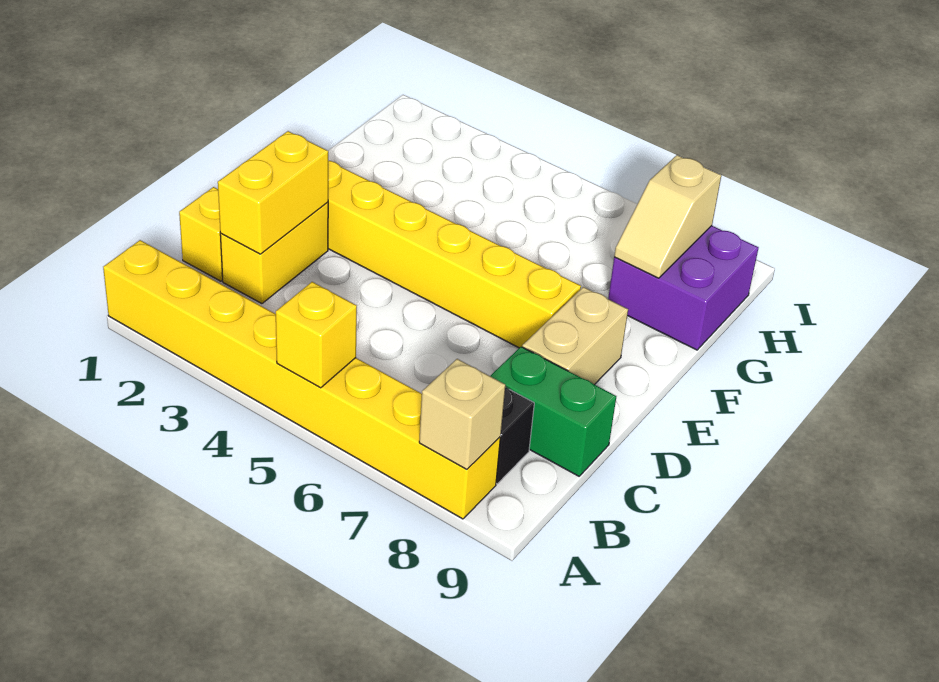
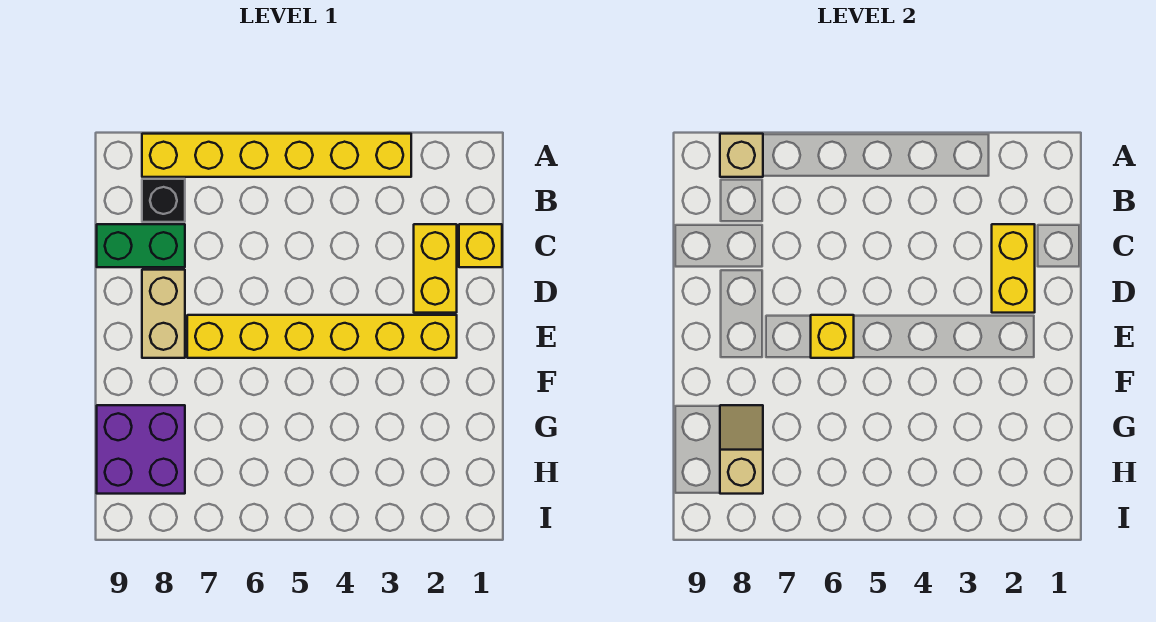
yellow 1x8 brick [103,240,500,519] -> yellow 1x6 brick [142,134,411,177]
yellow 1x1 brick [276,282,357,388] -> yellow 1x1 brick moved to [811,315,854,358]

